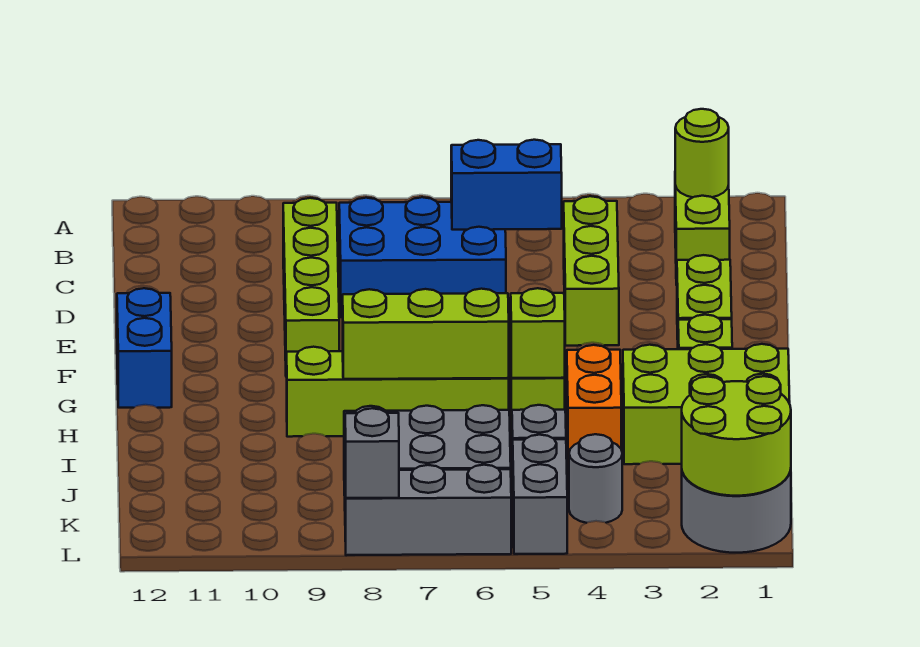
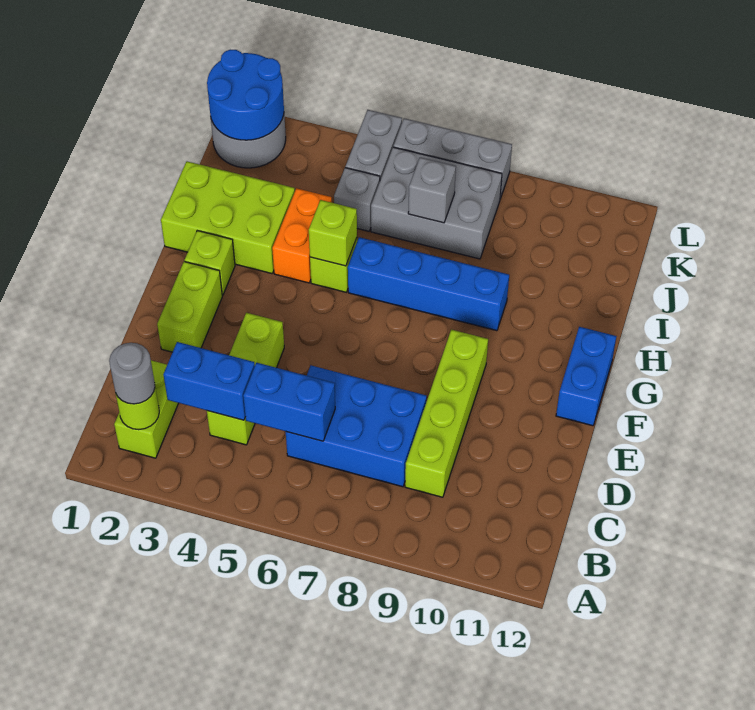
none -> blue 1x2 brick [163,342,255,420]
lime 1x4 brick [287,347,509,437] -> blue 1x4 brick [348,237,509,331]
lime 1x3 brick [343,289,509,379] -> none
lime 2x2 round brick [682,376,791,496] -> blue 2x2 round brick [207,50,284,140]
grey 1x1 round brick [569,434,622,523] -> grey 1x1 round brick moved to [109,343,155,404]
grey 1x1 brick [345,408,399,498] -> grey 1x1 brick moved to [408,157,456,223]

